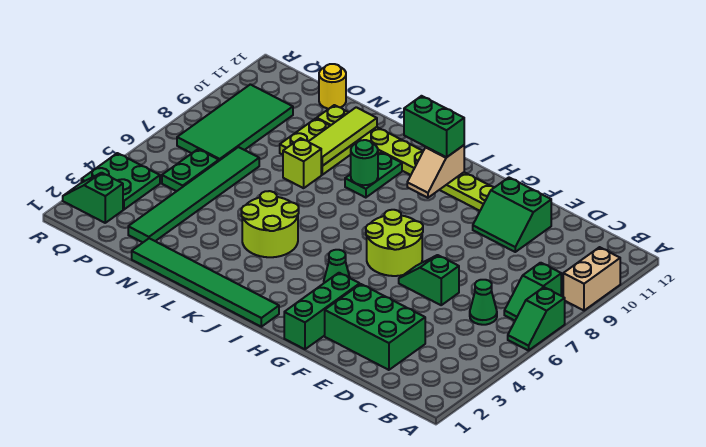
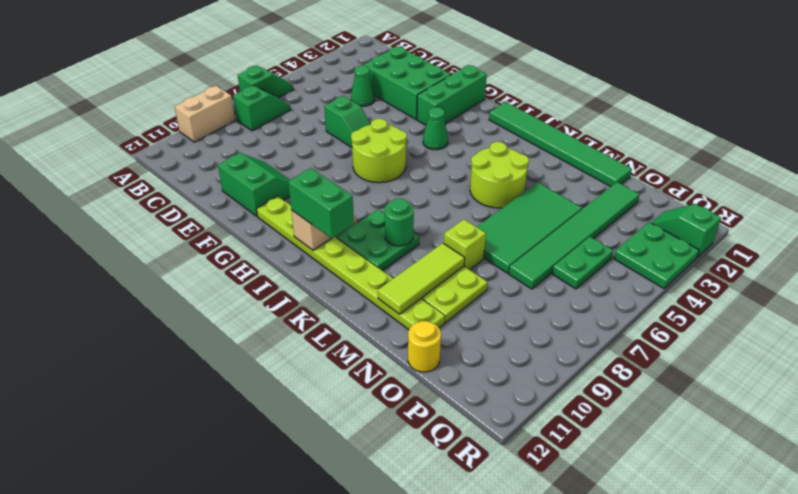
green 1x1 cone [470,280,497,325] -> green 1x1 cone moved to [351,66,375,106]
green 1x2 plate [345,152,402,198] -> green 2x2 plate [337,209,419,271]
green 2x4 tile [177,84,293,161] -> green 2x4 tile moved to [477,182,582,273]
green 1x2 slope [63,173,123,223] -> green 1x2 slope turned to [652,204,721,258]

